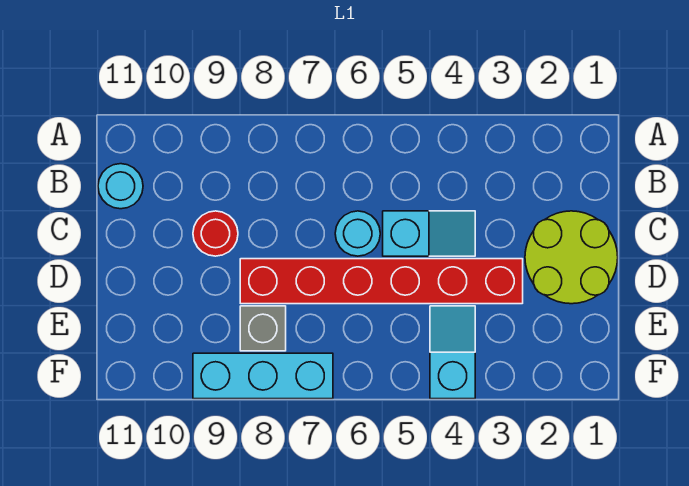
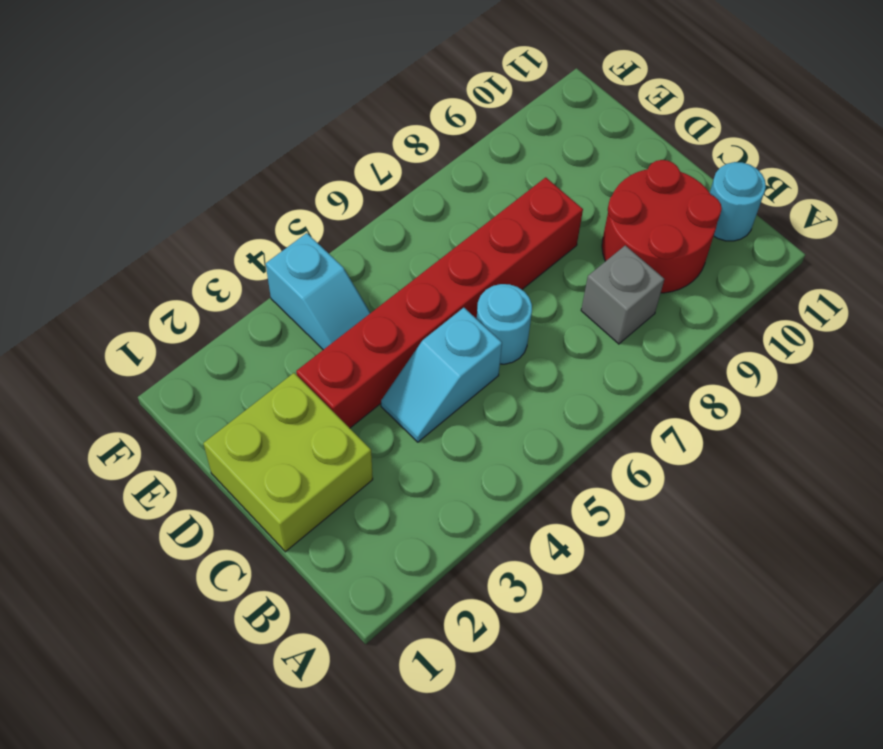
lime 2x2 round brick [525,211,618,304] -> lime 2x2 brick [203,373,373,552]
red 1x1 round brick [193,211,238,256] -> red 2x2 round brick [602,160,722,293]
grey 1x1 brick [240,306,286,351] -> grey 1x1 brick moved to [581,245,664,344]
cyan 1x3 brick [193,353,333,399] -> none

